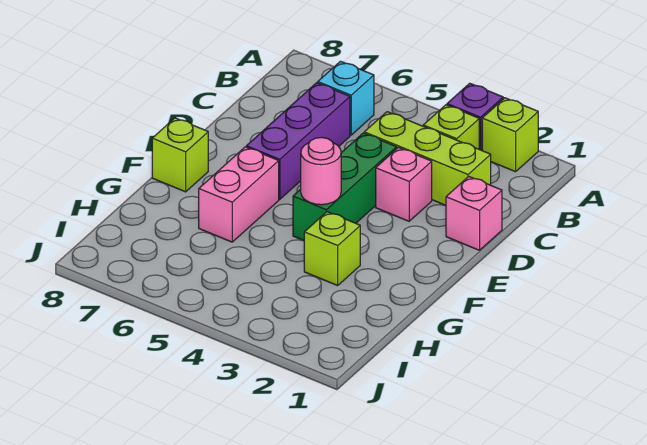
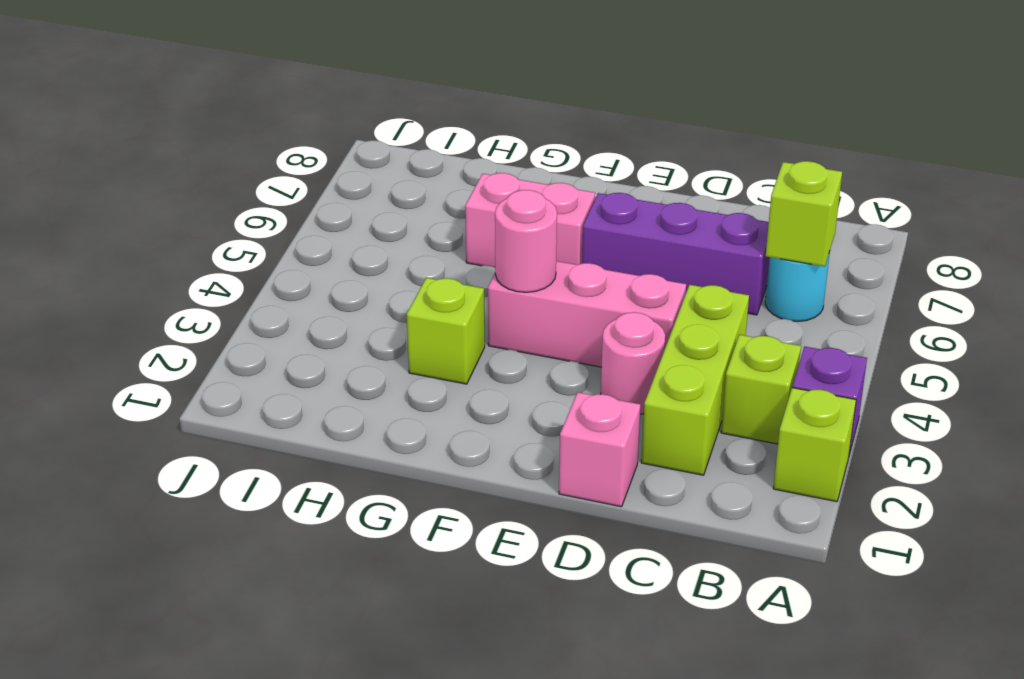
cyan 1x1 brick [318,61,374,135] -> cyan 1x1 round brick [765,251,830,321]
pink 1x1 brick [376,148,432,221] -> pink 1x1 round brick [601,312,665,414]
green 1x3 brick [293,133,397,240] -> pink 1x3 brick [488,261,686,367]
lime 1x1 brick [152,118,208,192] -> lime 1x1 brick moved to [766,161,842,267]

